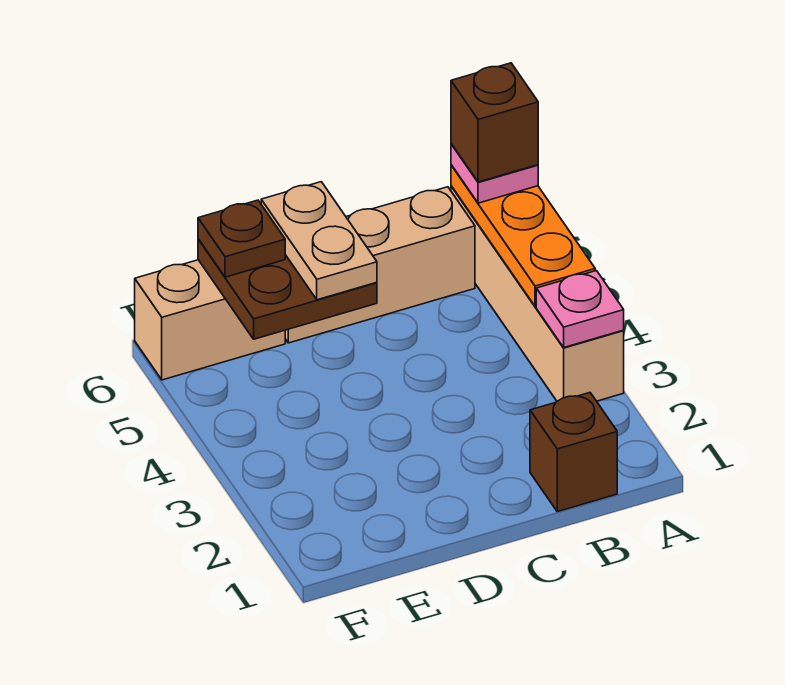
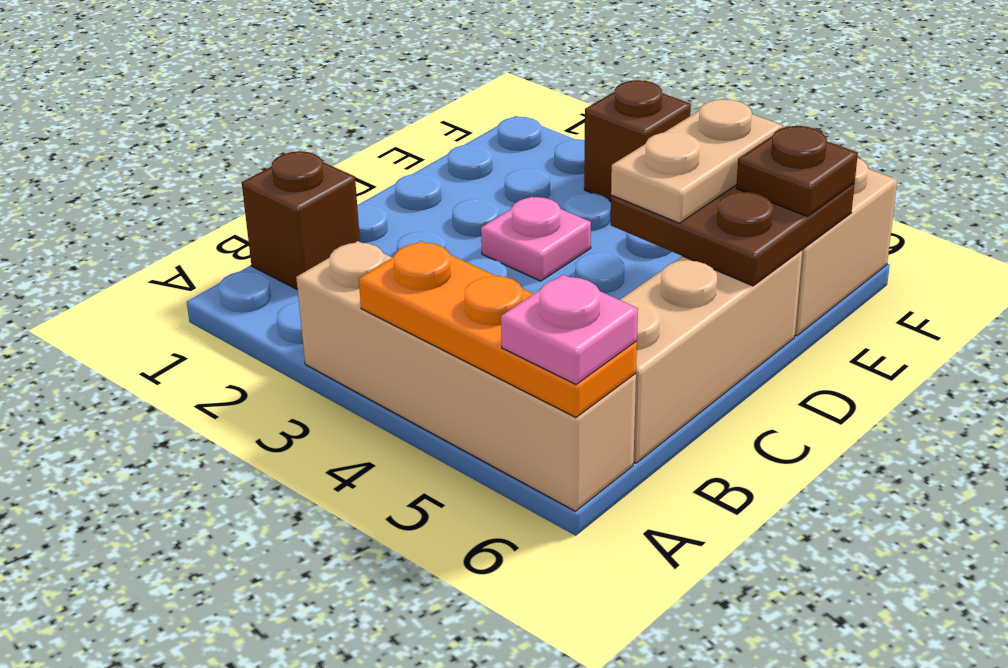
pink 1x1 plate [536,271,624,347] -> pink 1x1 plate moved to [481,197,591,281]
brown 1x1 brick [451,63,538,182] -> brown 1x1 brick moved to [584,80,691,201]
tan 1x2 plate [261,182,377,300] -> tan 1x2 plate turned to [611,99,783,223]

